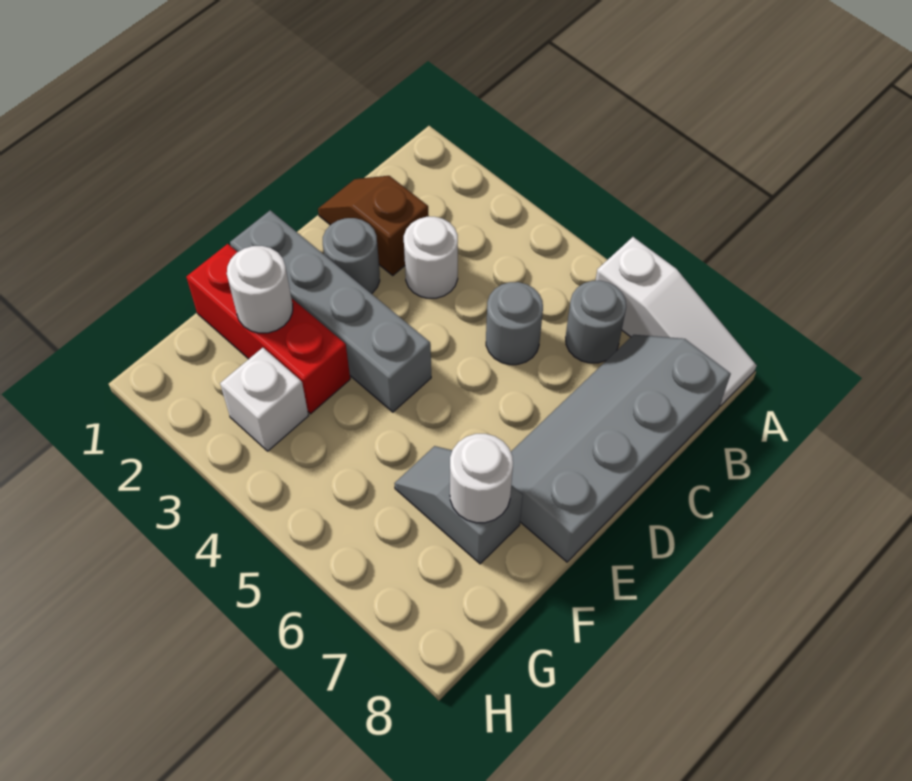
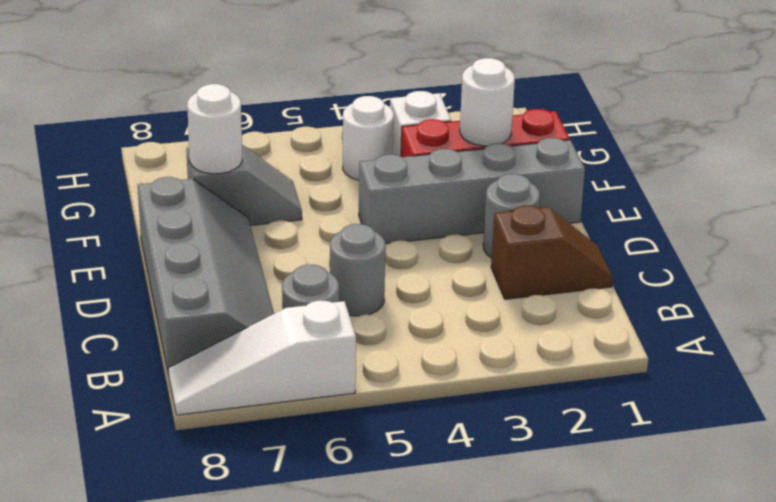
white 1x1 round brick [404,217,458,298] -> white 1x1 round brick moved to [343,96,394,180]

